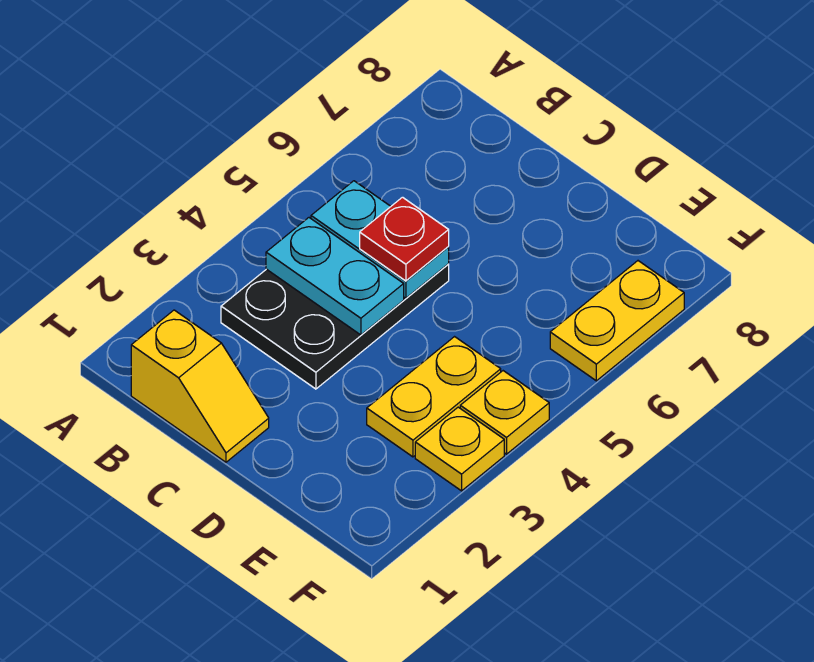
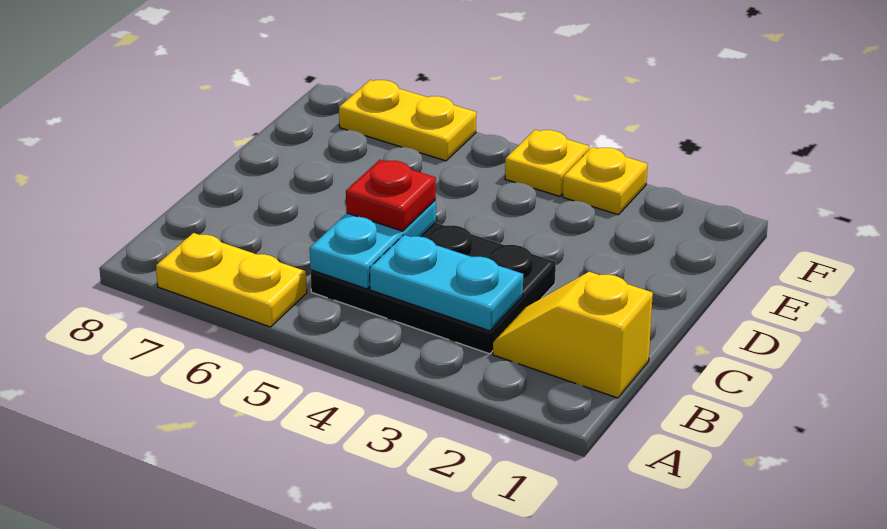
yellow 1x2 slope [131,310,269,462] -> yellow 1x2 slope turned to [493,272,653,398]
cyan 1x2 plate [266,218,404,335] -> cyan 1x2 plate turned to [370,235,523,331]
yellow 1x2 plate [367,337,501,457] -> yellow 1x2 plate moved to [156,233,307,327]

